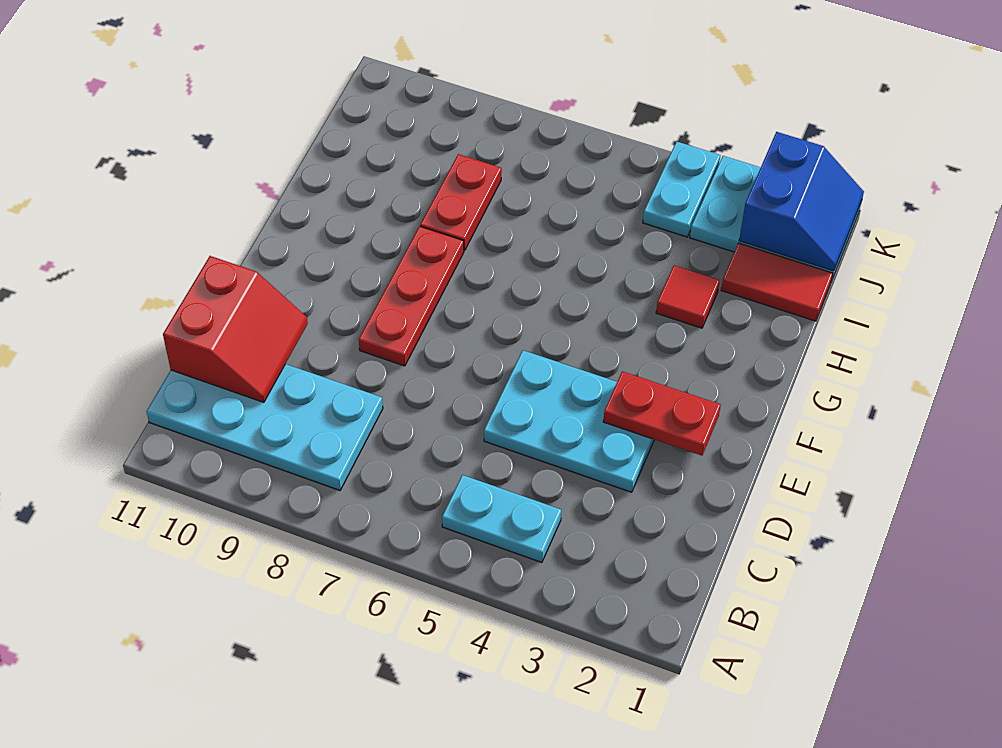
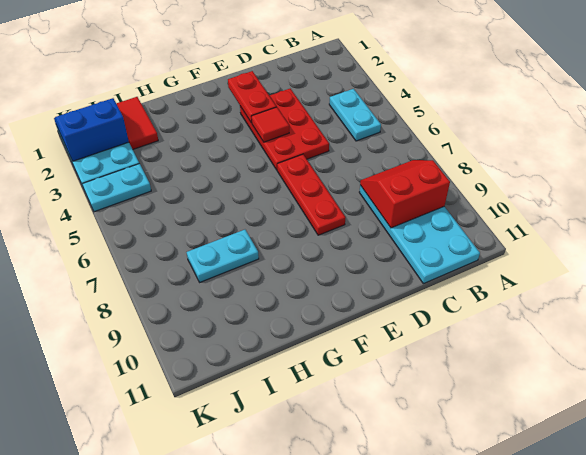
red 2x2 slope [163,256,308,402] -> red 2x2 slope moved to [360,160,450,228]
cyan 2x3 plate [484,350,654,492] -> red 2x3 plate [240,89,329,170]
red 1x3 plate [359,226,464,366] -> red 1x3 plate turned to [277,154,346,235]
red 1x1 tile [656,265,720,328] -> red 1x1 tile moved to [252,107,289,142]
red 1x2 plate [420,154,502,250] -> cyan 1x2 plate [187,230,259,282]

